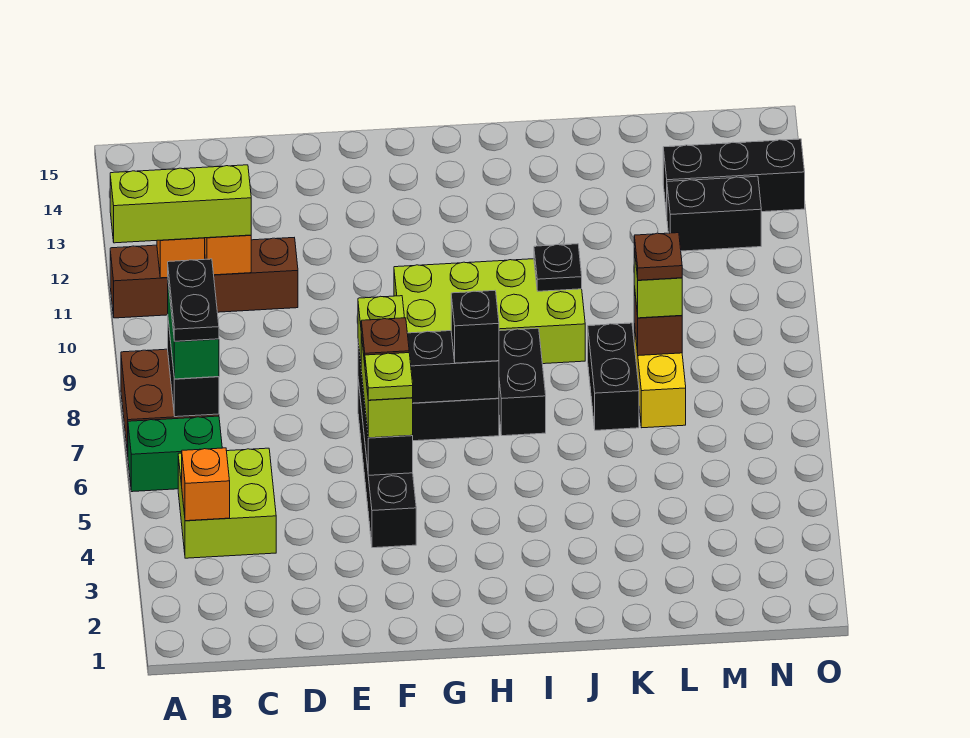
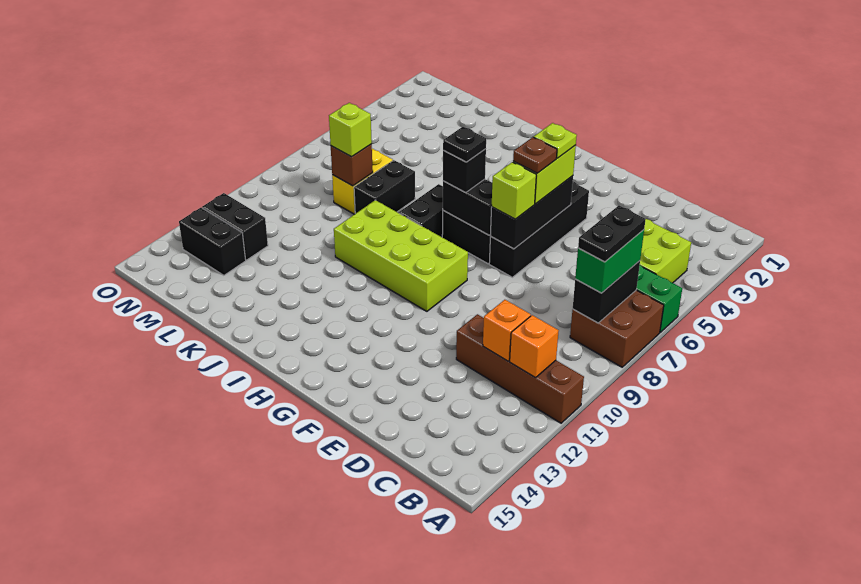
lime 1x3 brick [110,165,251,243] -> none
orange 1x1 brick [182,448,230,521] -> none
black 1x1 plate [534,244,582,291] -> black 1x1 plate moved to [443,127,486,162]
brown 1x1 plate [634,233,682,280] -> none
black 1x3 brick [663,139,805,215] -> black 1x2 brick [179,208,246,275]

